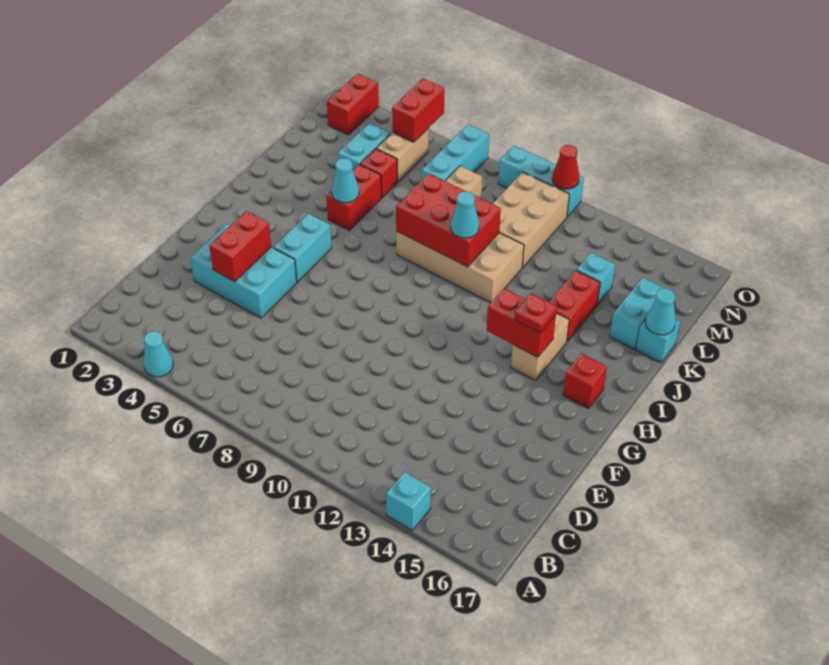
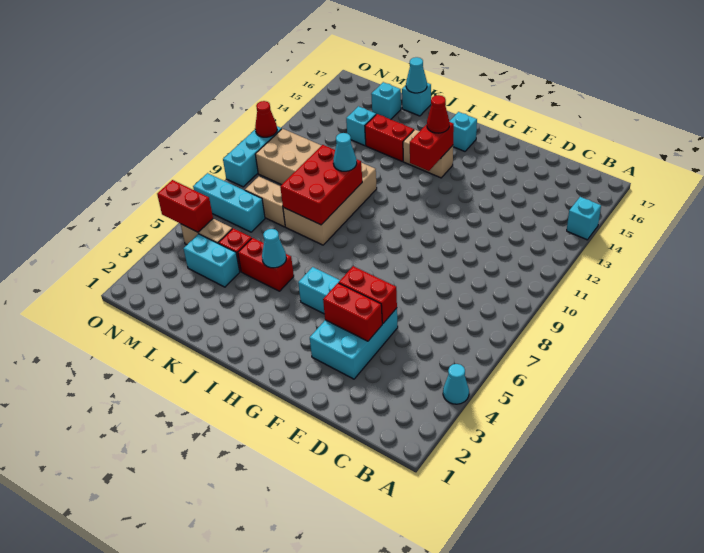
red 1x1 plate [515,293,557,333] -> red 1x1 cone [427,95,449,133]
red 1x1 brick [563,353,607,408] -> cyan 1x1 brick [449,112,477,151]
cyan 1x2 brick [610,277,664,349] -> cyan 1x1 brick [371,82,401,119]
red 1x2 brick [327,74,379,135] -> red 1x2 brick moved to [339,266,397,324]

